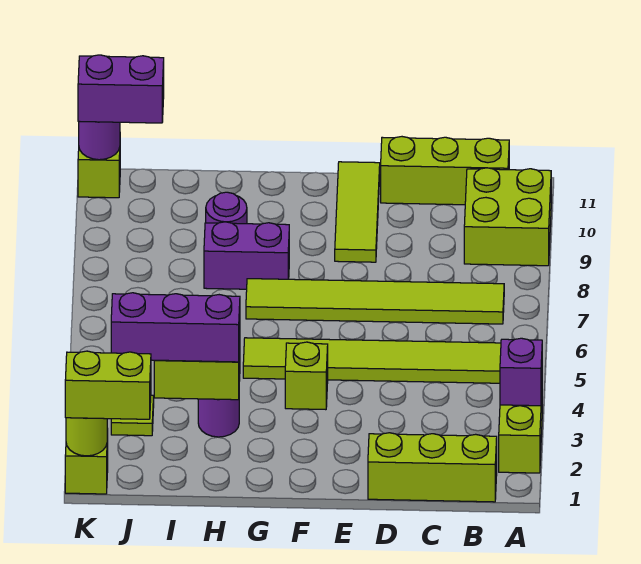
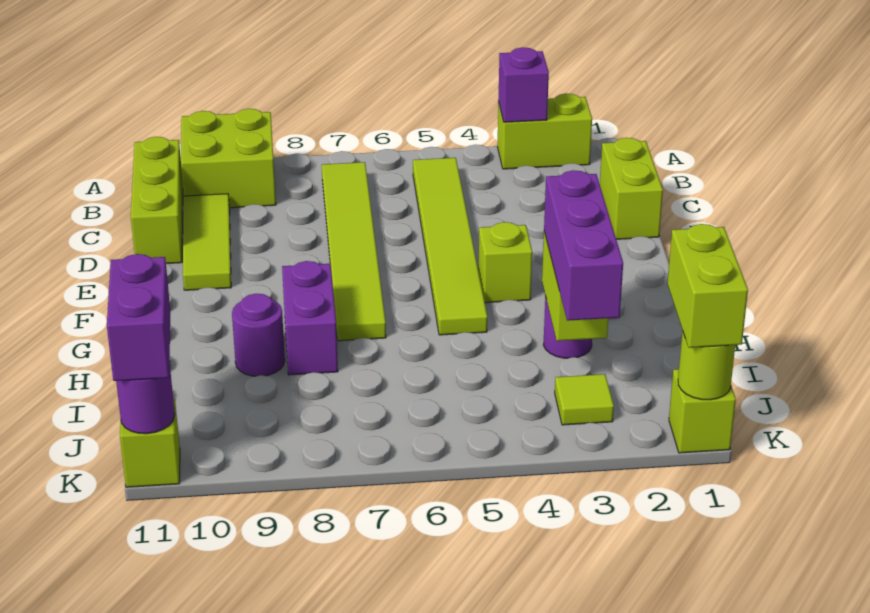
lime 1x3 brick [368,433,497,502] -> lime 1x2 brick [600,138,663,239]
lime 1x3 tile [335,162,380,262] -> lime 1x3 tile turned to [183,194,231,290]

